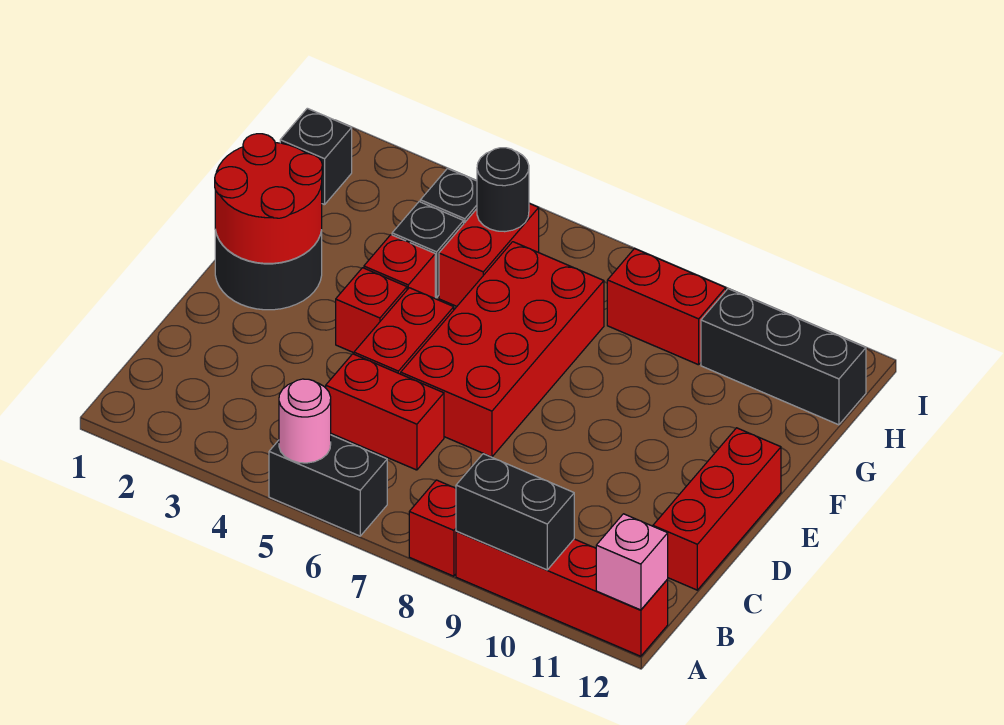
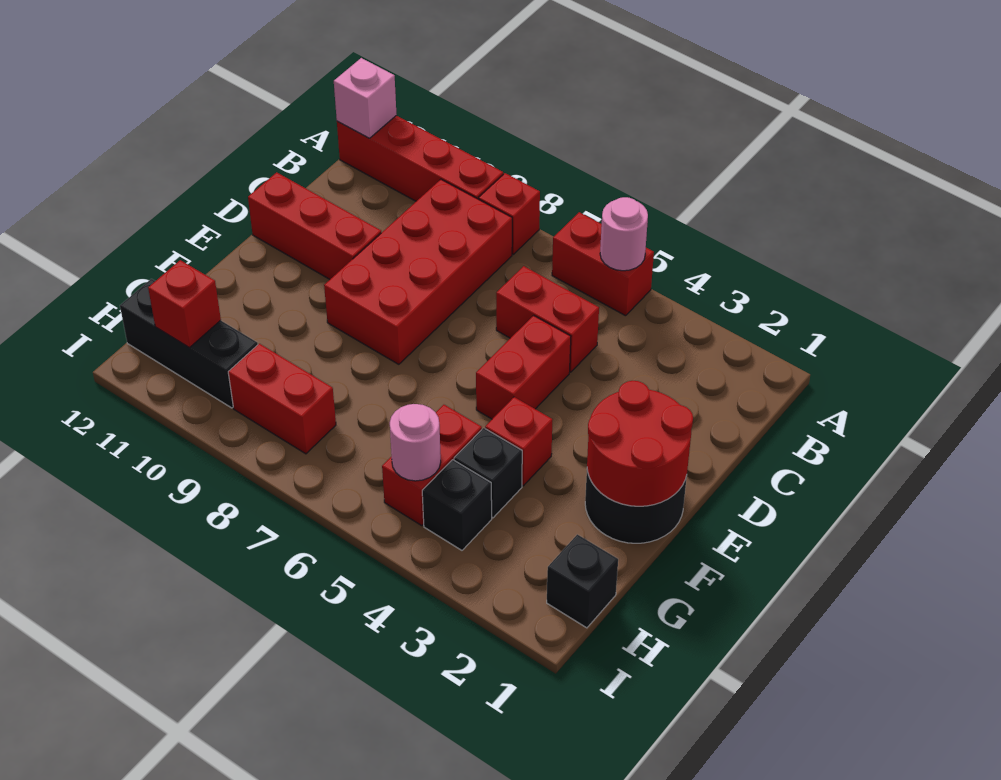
black 1x2 brick [269,435,387,536] -> red 1x2 brick [552,212,654,316]
black 1x2 brick [456,454,574,570] -> none
red 1x3 brick [653,428,781,590] -> red 1x3 brick turned to [248,172,381,279]
red 2x4 brick [401,242,604,457] -> red 2x4 brick moved to [324,179,512,364]
red 1x1 brick [336,268,407,353] -> red 1x1 brick moved to [148,260,221,348]
black 1x1 round brick [477,148,529,232] -> pink 1x1 round brick [390,404,441,481]

